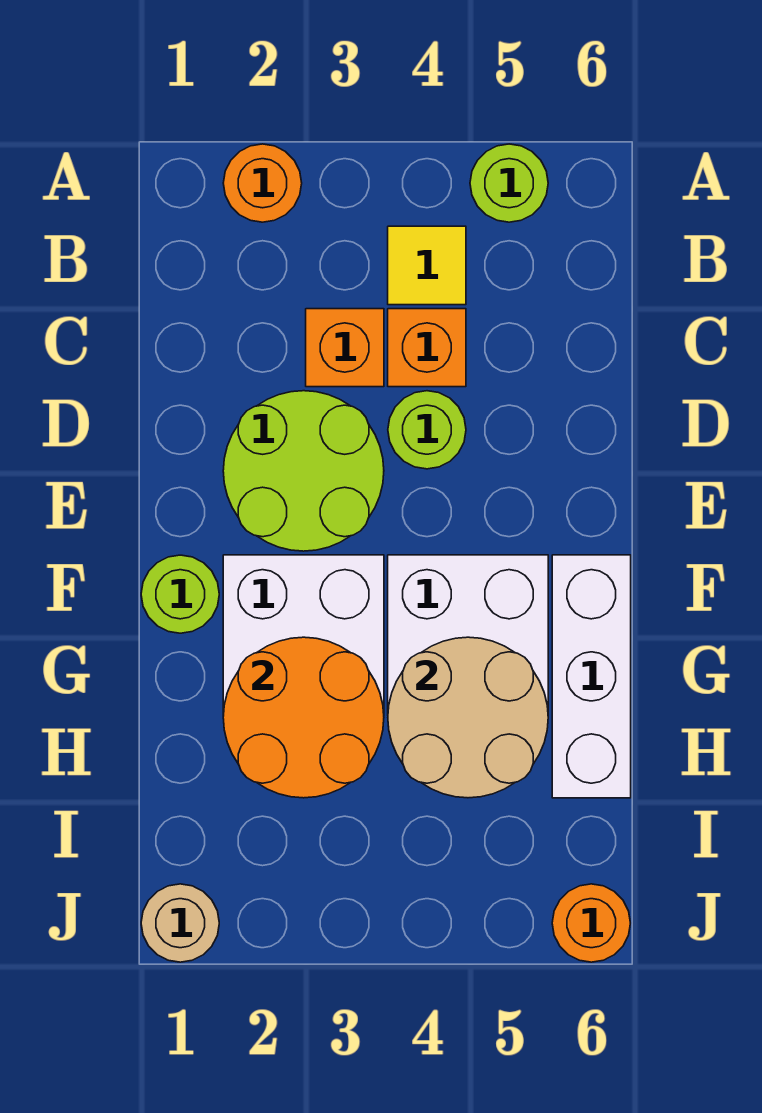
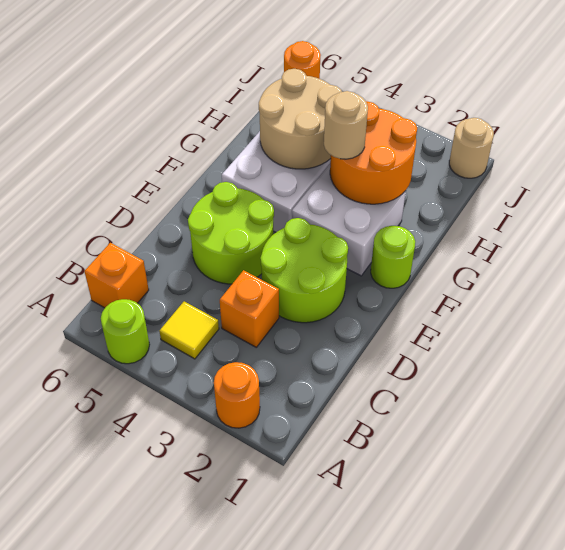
orange 1x1 brick [388,309,466,387] -> orange 1x1 brick moved to [84,243,149,308]
lime 1x1 round brick [388,391,466,469] -> lime 2x2 round brick [188,182,274,284]
white 1x3 brick [552,555,631,798] -> none
none -> tan 1x1 round brick [324,91,368,159]

